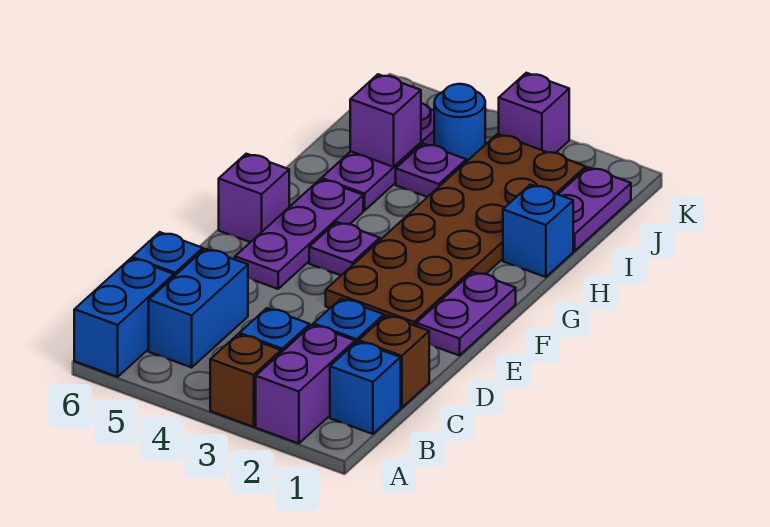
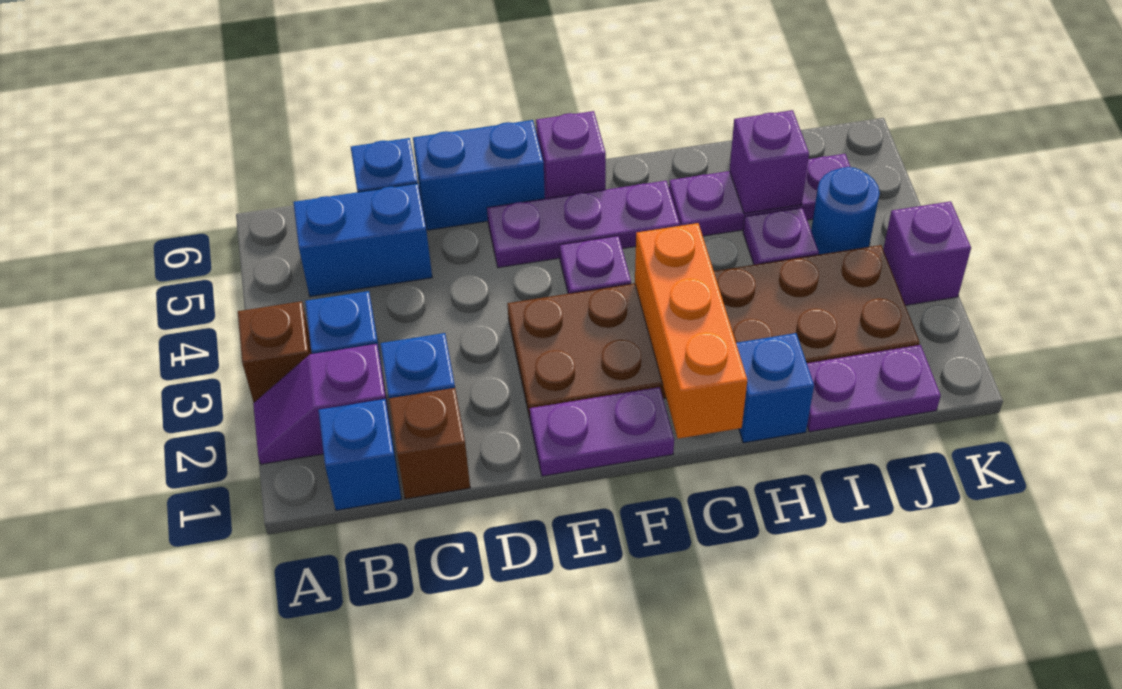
purple 1x2 brick [256,325,355,444] -> purple 1x2 slope [253,344,391,464]
blue 1x2 brick [74,258,174,377] -> blue 1x2 brick moved to [413,120,545,230]
none -> orange 1x3 brick [635,223,747,439]

